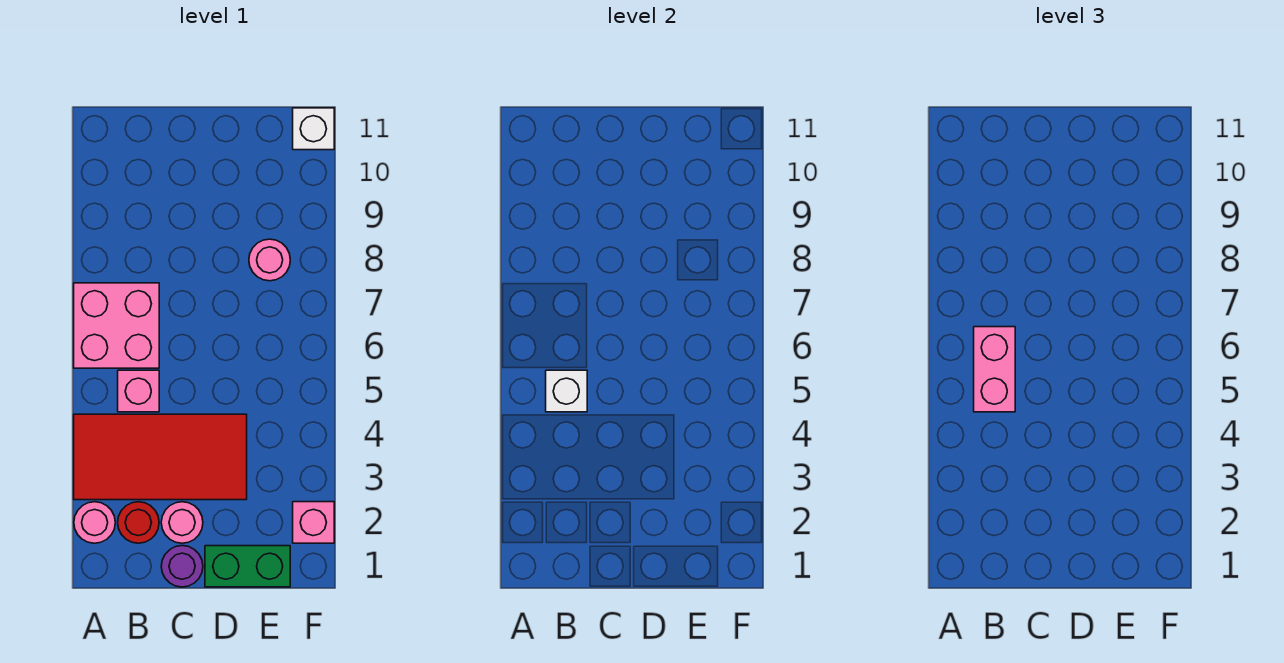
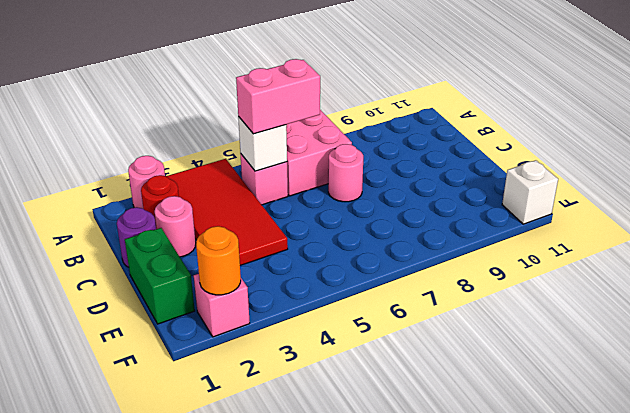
pink 1x1 round brick [249,239,290,281] -> pink 1x1 round brick moved to [328,144,363,202]
none -> orange 1x1 round brick [196,226,241,295]

